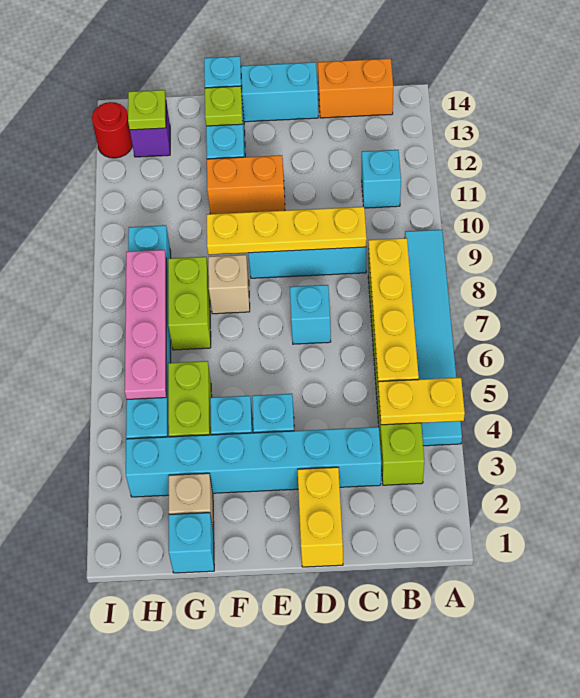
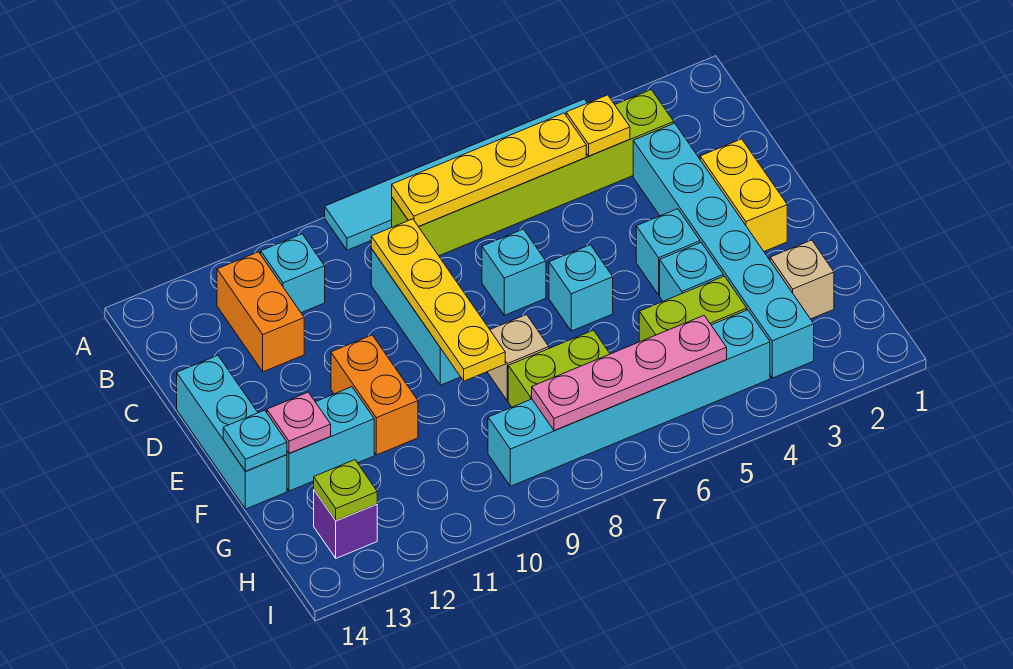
yellow 1x2 plate [378,378,465,425] -> yellow 1x1 plate [566,95,630,156]
orange 1x2 brick [318,59,393,118] -> orange 1x2 brick moved to [217,252,304,372]
yellow 1x2 brick [298,467,343,567] -> yellow 1x2 brick turned to [700,139,787,251]
lime 1x1 plate [205,86,243,126] -> pink 1x1 plate [267,392,331,454]
cyan 1x1 brick [169,513,214,573] -> cyan 1x1 brick moved to [549,245,613,331]
red 1x1 round brick [92,102,132,158] -> none

